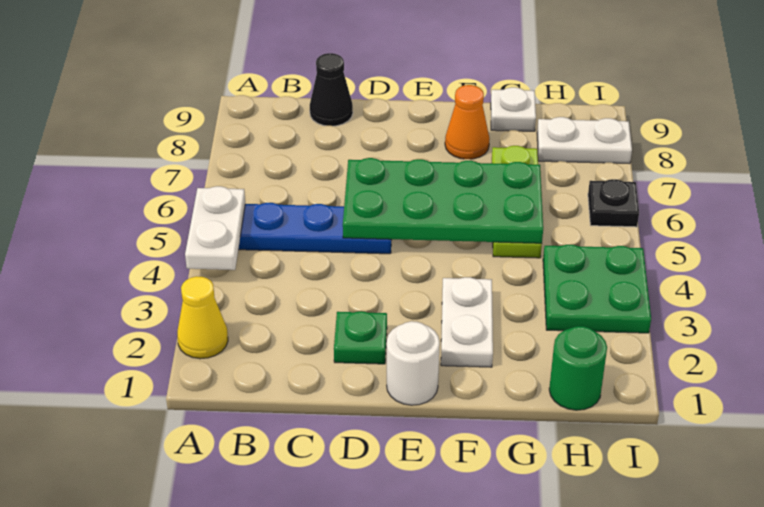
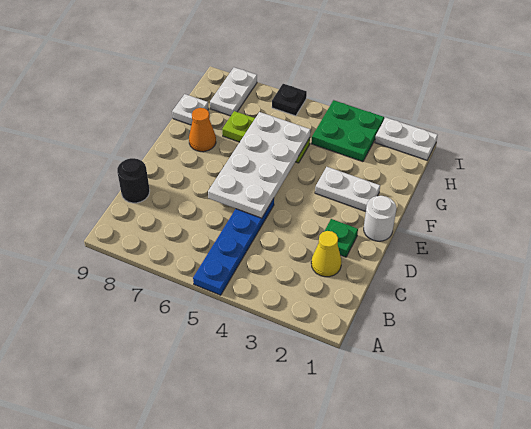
yellow 1x1 cone [177,276,228,359] -> yellow 1x1 cone moved to [311,231,341,277]
white 1x2 plate [185,186,245,270] -> white 1x2 plate moved to [375,118,438,160]
black 1x1 cone [310,53,353,126] -> black 1x1 round brick [117,158,150,203]
green 2x4 plate [343,158,543,243] -> white 2x4 plate [208,112,310,218]
green 1x1 round brick [549,326,607,410] -> none

